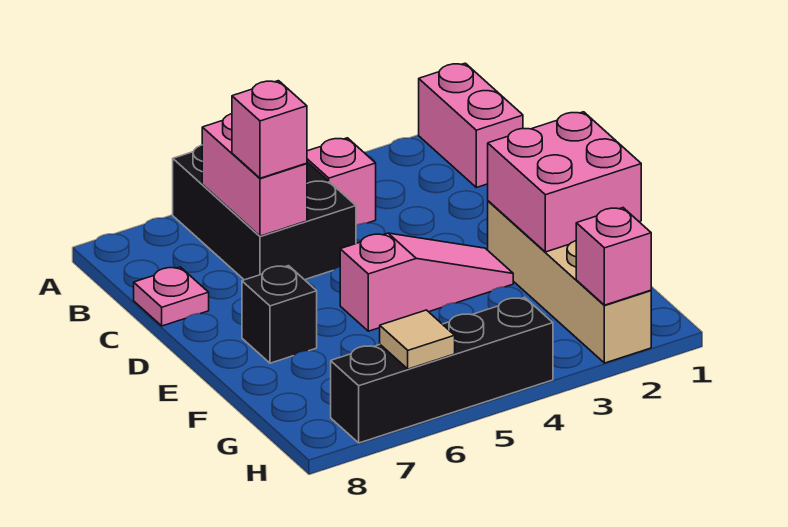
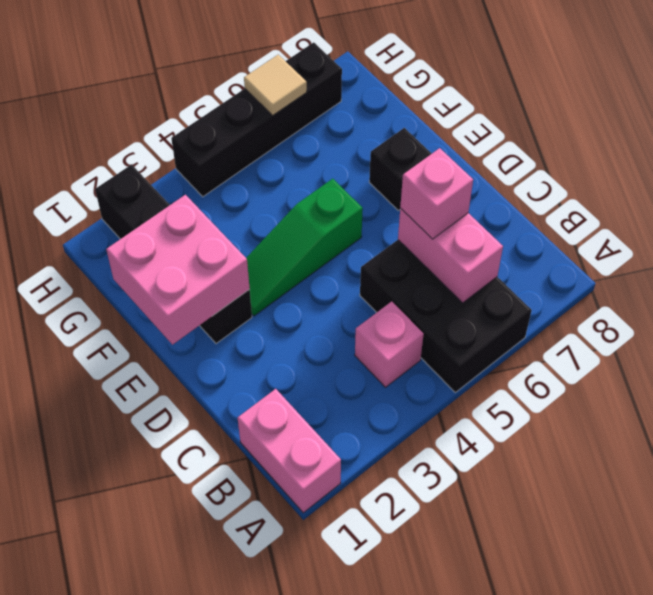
pink 1x1 plate [134,267,209,326] -> none
tan 1x4 brick [488,201,651,363] -> black 1x4 brick [95,165,252,344]
pink 1x3 slope [340,233,513,331] -> green 1x3 slope [246,179,363,316]
pink 1x1 brick [576,208,651,305] -> none

